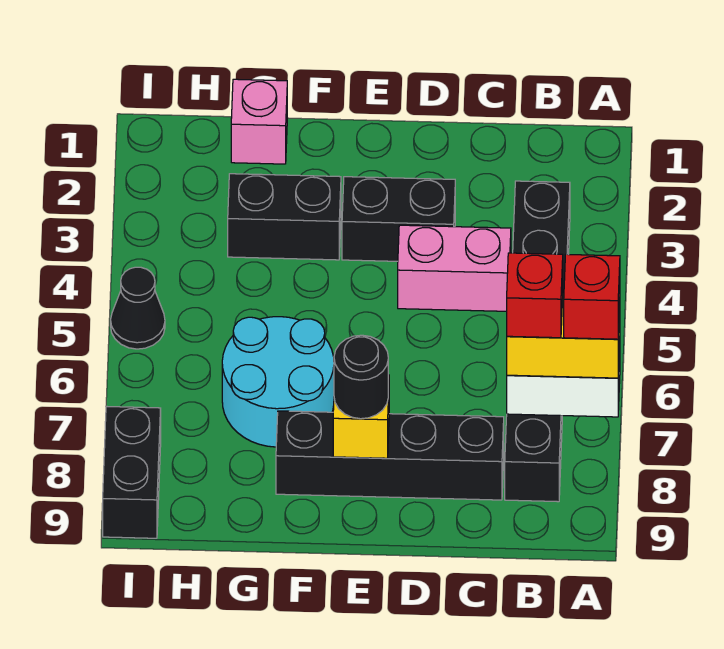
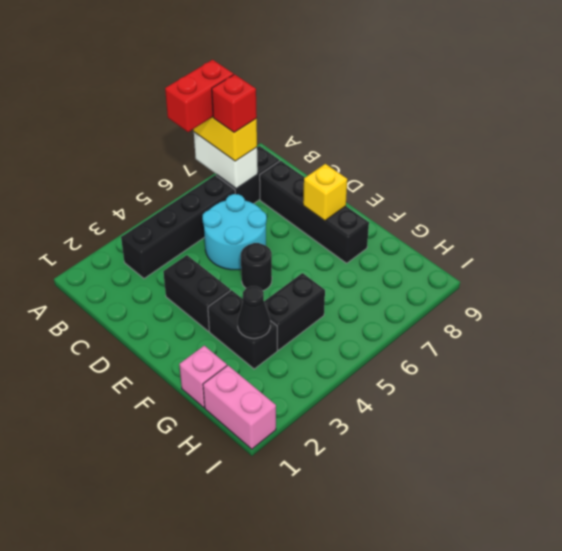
red 1x1 brick [564,254,620,339] -> red 1x2 brick [165,60,234,132]
pink 1x2 brick [398,225,511,311] -> pink 1x2 brick moved to [203,365,276,449]
black 1x1 round brick [334,335,388,419] -> black 1x1 round brick moved to [241,243,272,291]
cyan 2x2 round brick [222,317,334,447] -> cyan 2x2 round brick moved to [203,194,267,270]
black 1x1 cone [111,267,165,349] -> black 1x1 cone moved to [238,286,270,338]
black 1x2 brick [103,406,161,538] -> black 1x2 brick moved to [264,273,325,350]

